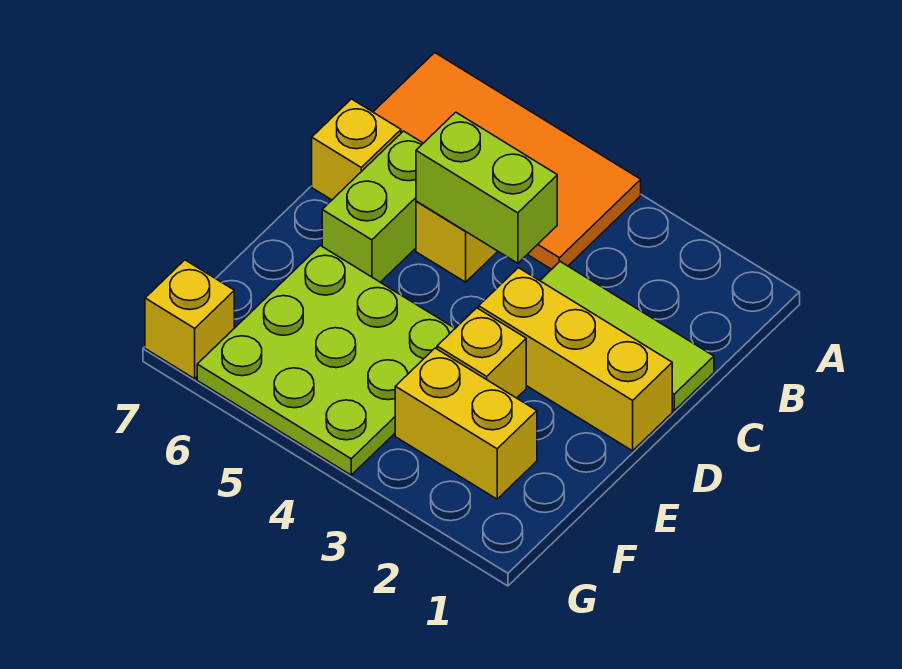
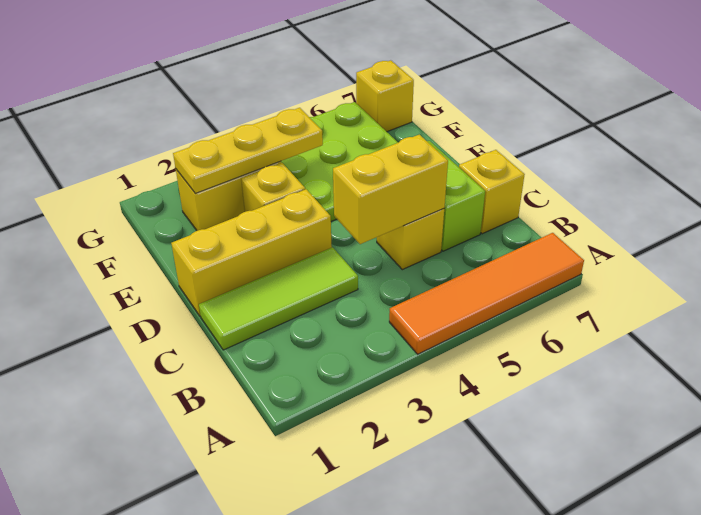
orange 2x4 tile [373,53,641,269] -> orange 1x4 tile [389,233,584,354]
lime 1x2 brick [416,112,557,263] -> yellow 1x2 brick [333,135,448,244]
none -> yellow 1x3 plate [173,108,323,193]

